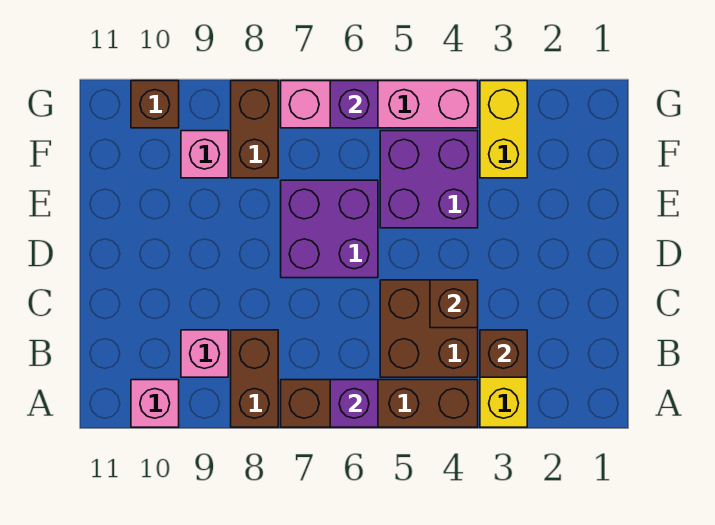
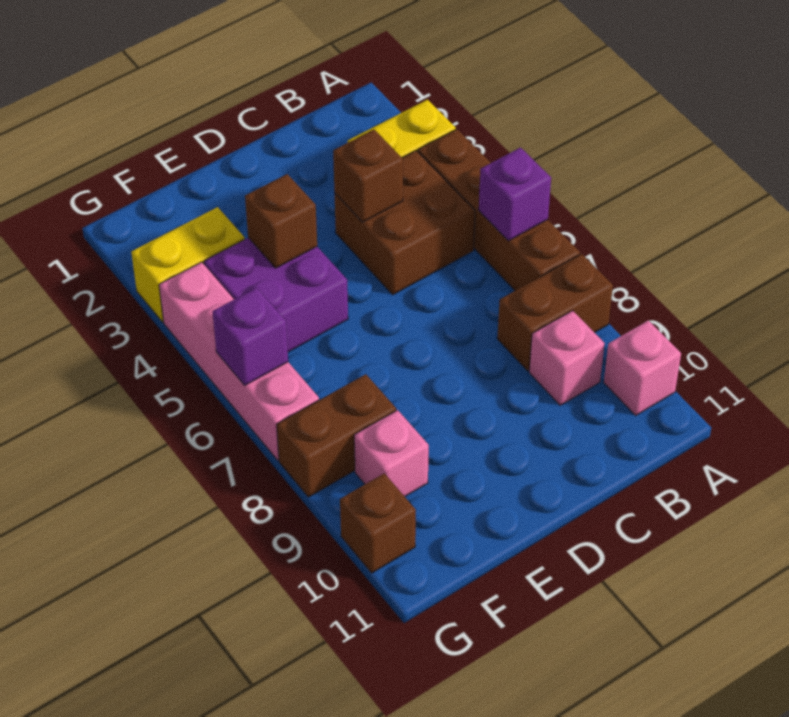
brown 1x1 brick [480,330,527,377] -> brown 1x1 brick moved to [245,174,317,268]
purple 2x2 brick [281,180,378,278] -> none

